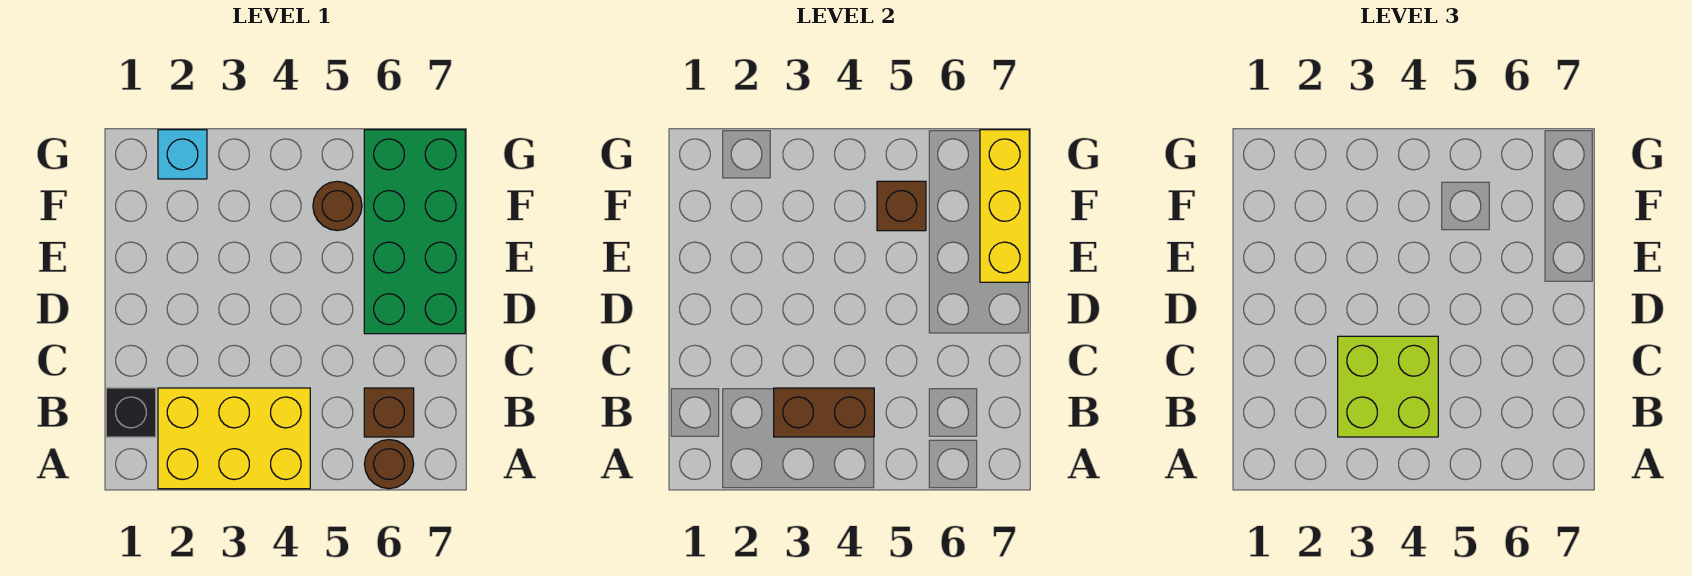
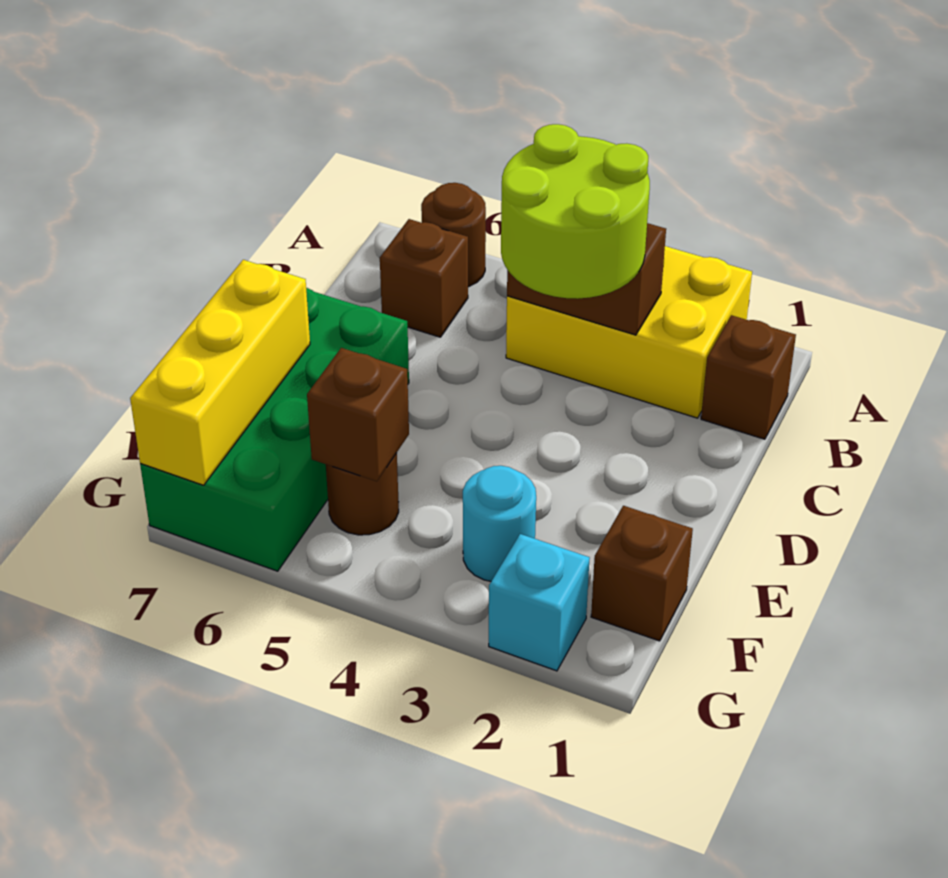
black 1x1 brick [106,388,156,437] -> brown 1x1 brick [701,315,796,439]
lime 2x2 brick [1338,336,1438,437] -> lime 2x2 round brick [501,124,650,299]
none -> brown 1x1 brick [591,506,693,641]
none -> cyan 1x1 round brick [463,466,536,581]

